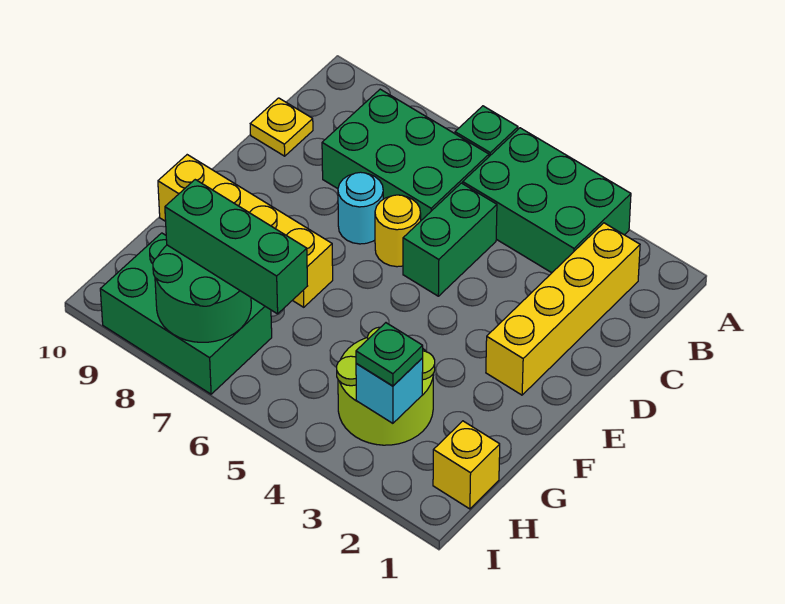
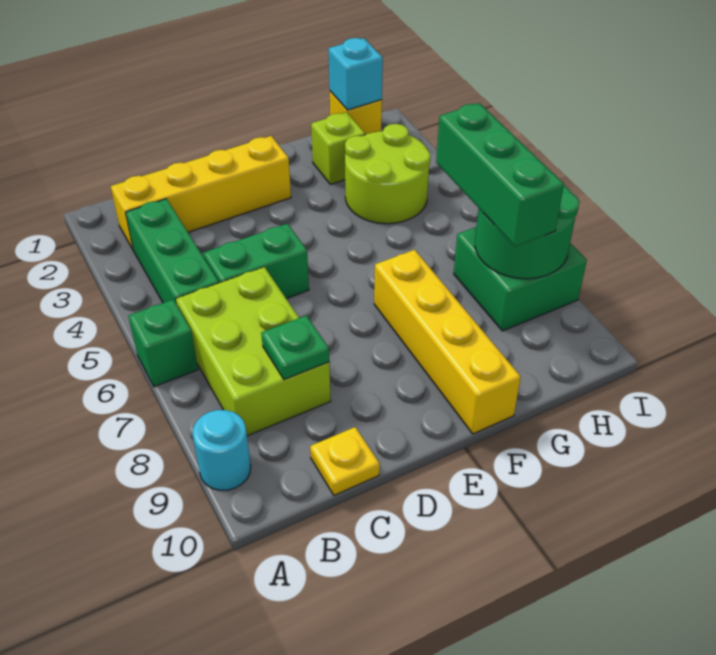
green 2x3 brick [463,128,631,273] -> green 1x3 brick [126,199,219,305]
green 2x3 brick [322,89,489,220] -> lime 2x3 brick [176,267,331,436]
yellow 1x1 round brick [375,195,421,267] -> none
cyan 1x1 round brick [338,172,383,244] -> cyan 1x1 round brick moved to [193,410,251,490]
none -> lime 1x1 brick [311,112,365,184]
cyan 1x1 brick [356,358,423,423] -> cyan 1x1 brick moved to [329,38,383,110]
green 1x1 plate [356,323,423,386] -> green 1x1 plate moved to [261,316,329,379]
green 2x3 brick [100,233,272,394] -> green 2x2 brick [454,227,587,331]

